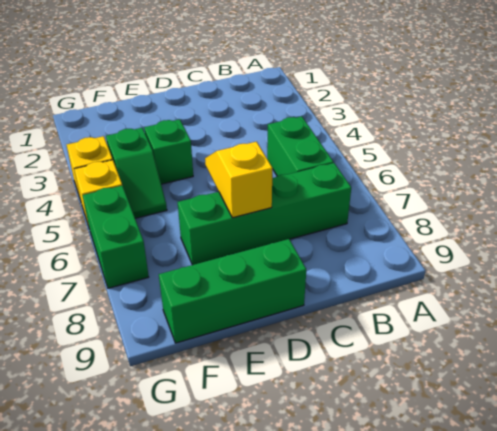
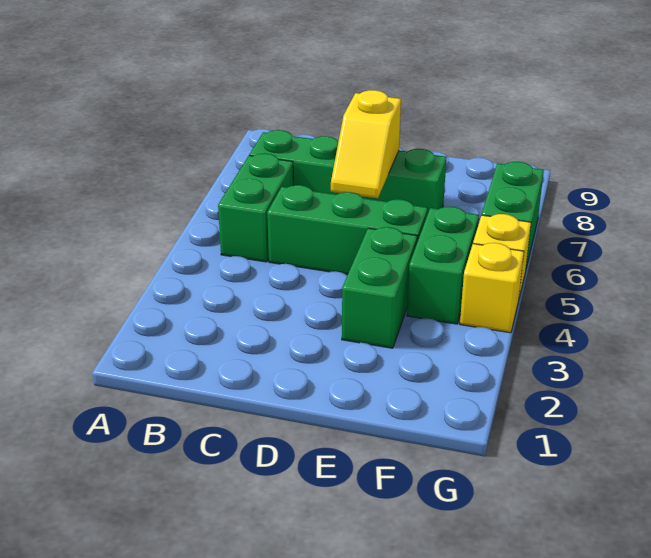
green 1x3 brick [159,239,306,343] -> green 1x3 brick moved to [267,185,428,275]
green 1x1 brick [144,119,193,184] -> green 1x2 brick [342,227,417,348]
green 1x2 slope [106,128,167,218] -> green 1x2 brick [407,207,479,324]

